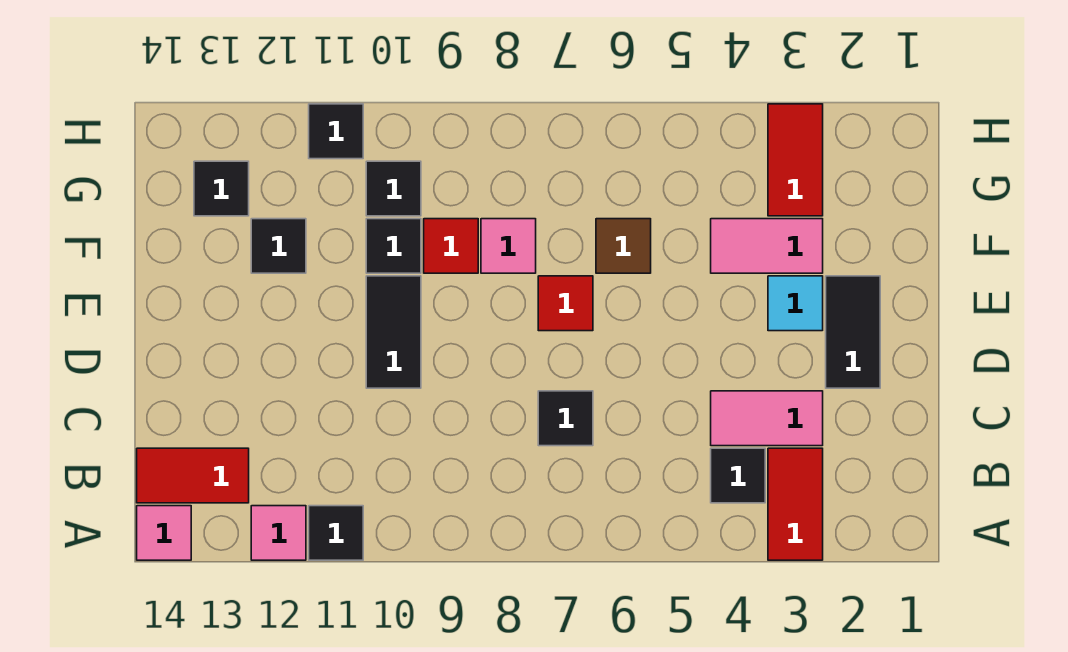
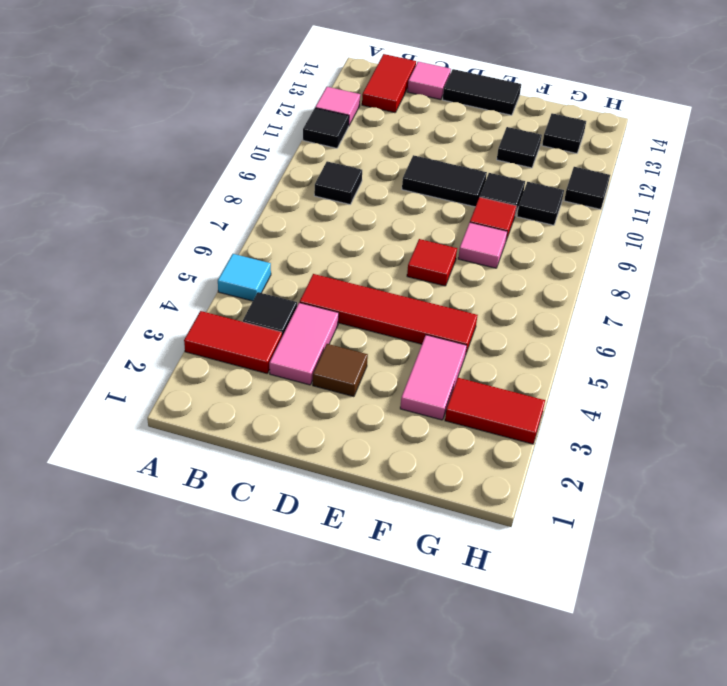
pink 1x1 tile [137,506,191,560] -> pink 1x1 tile moved to [408,62,451,100]
none -> red 1x4 tile [300,274,478,353]
black 1x1 tile [538,391,593,446] -> black 1x1 tile moved to [314,161,362,204]
black 1x2 tile [826,276,880,388] -> black 1x2 tile moved to [443,69,521,115]
cyan 1x1 tile [768,276,823,331] -> cyan 1x1 tile moved to [218,254,271,301]
brown 1x1 tile [596,219,651,273] -> brown 1x1 tile moved to [313,344,368,397]

